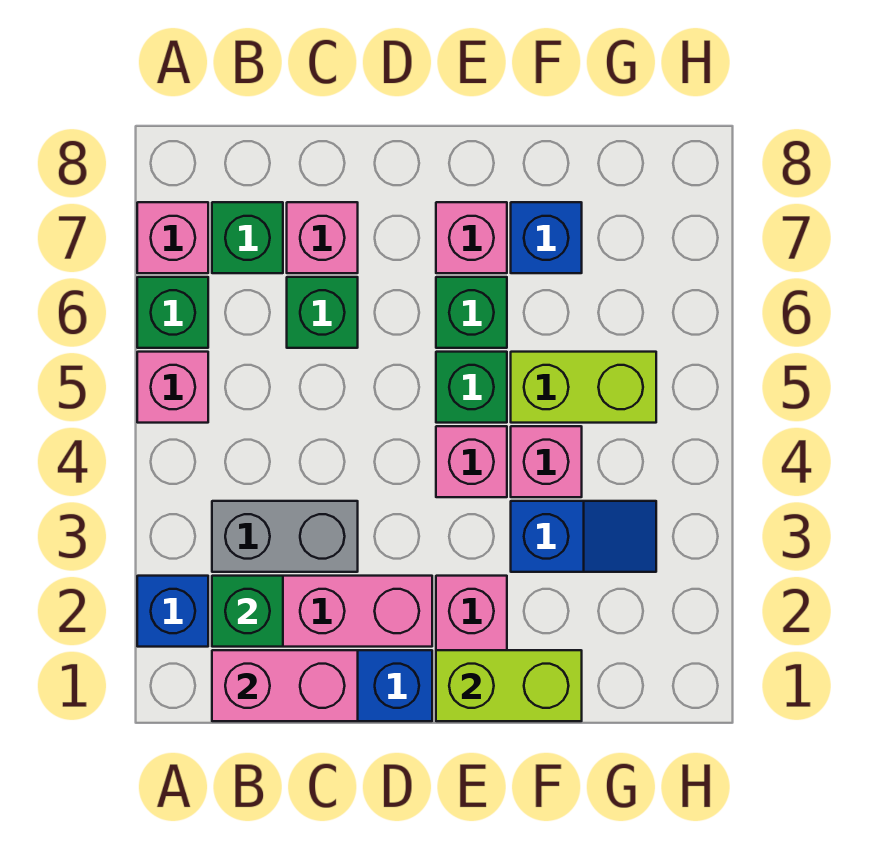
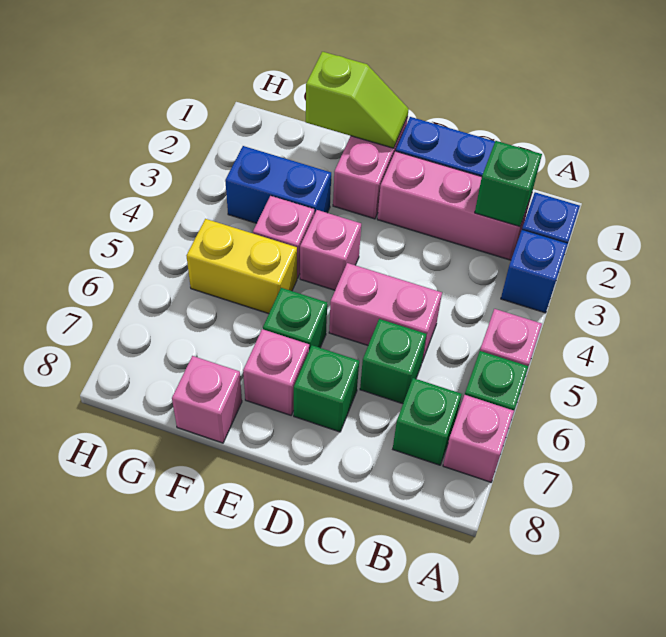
pink 1x2 brick [212,650,358,721] -> pink 1x2 brick moved to [329,263,442,361]
grey 1x2 brick [212,501,358,572] -> none
pink 1x1 brick [287,202,358,273] -> pink 1x1 brick moved to [172,356,242,443]
lime 1x2 brick [436,650,582,721] -> lime 1x2 slope [306,52,409,148]
green 1x1 brick [436,352,507,423] -> green 1x1 brick moved to [294,345,359,432]
blue 1x2 slope [511,501,656,572] -> blue 1x2 brick [225,146,331,223]
lime 1x2 brick [511,352,656,423] -> yellow 1x2 brick [187,219,297,314]
blue 1x1 brick [511,202,582,273] -> blue 1x1 brick moved to [501,230,568,313]

